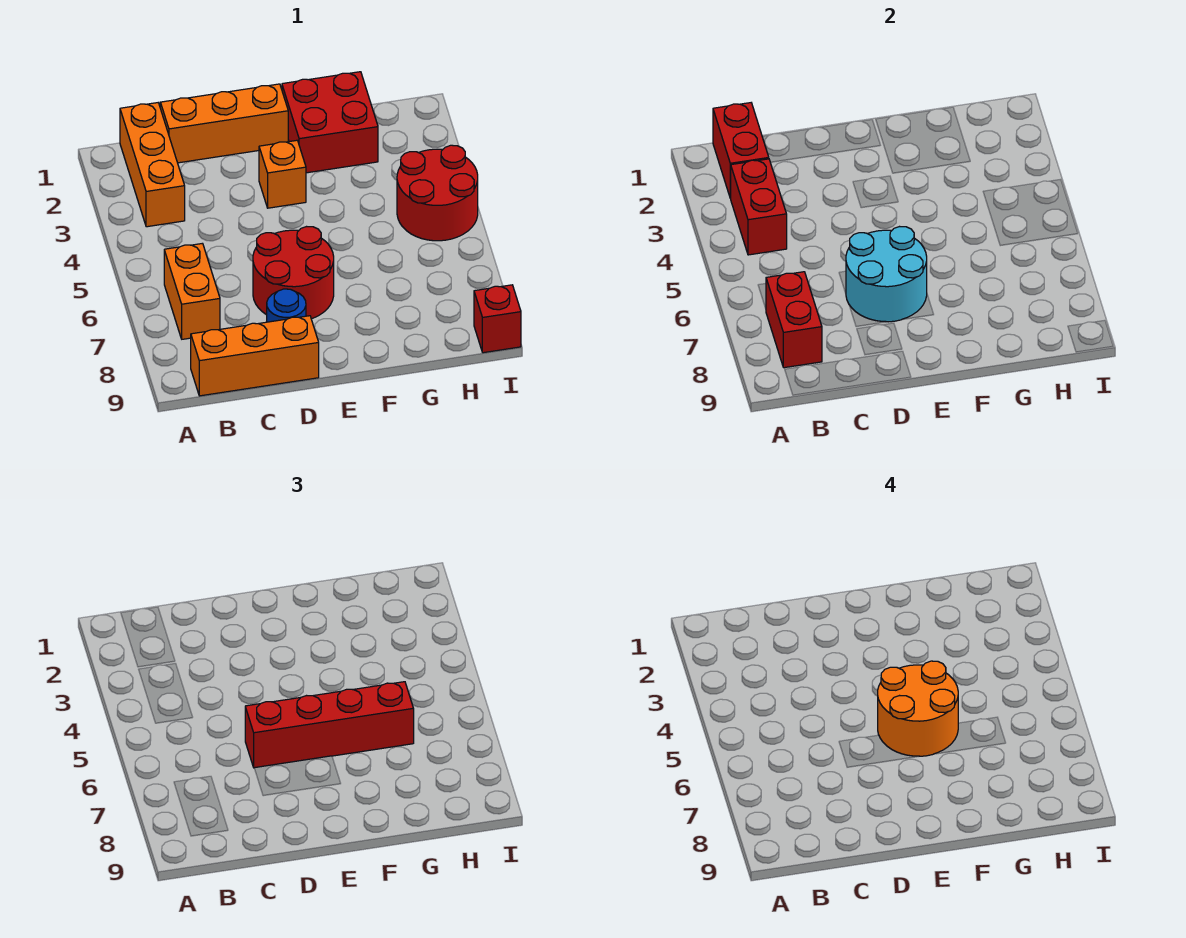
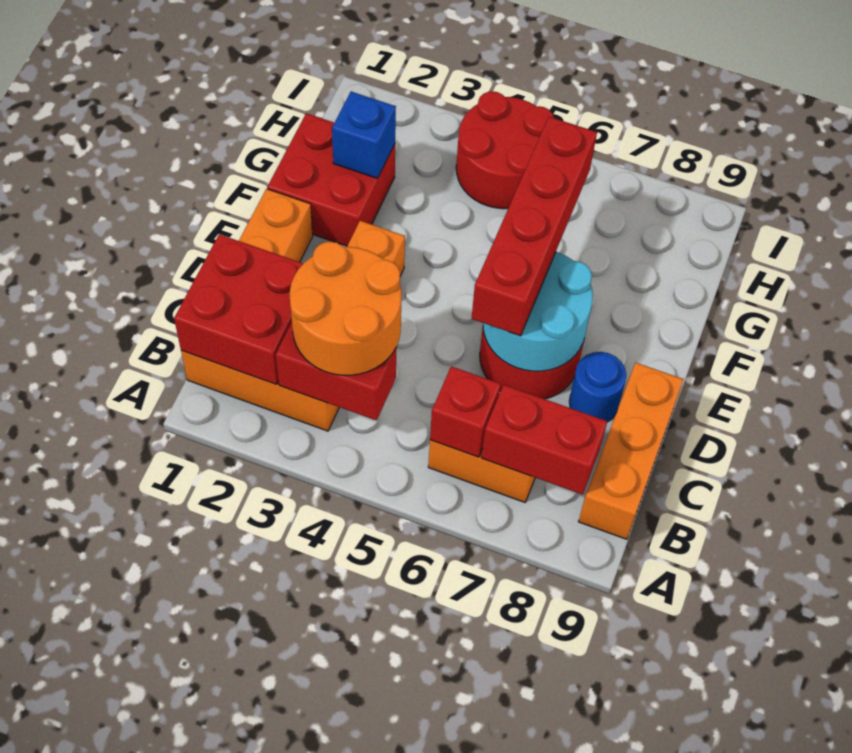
red 1x2 brick [713,103,769,198] -> red 2x2 brick [174,234,303,385]
orange 2x2 round brick [878,661,958,756] -> orange 2x2 round brick moved to [290,241,402,375]
none -> blue 1x1 brick [332,92,396,178]
red 1x1 brick [474,285,521,353] -> red 1x1 brick moved to [430,366,501,457]

